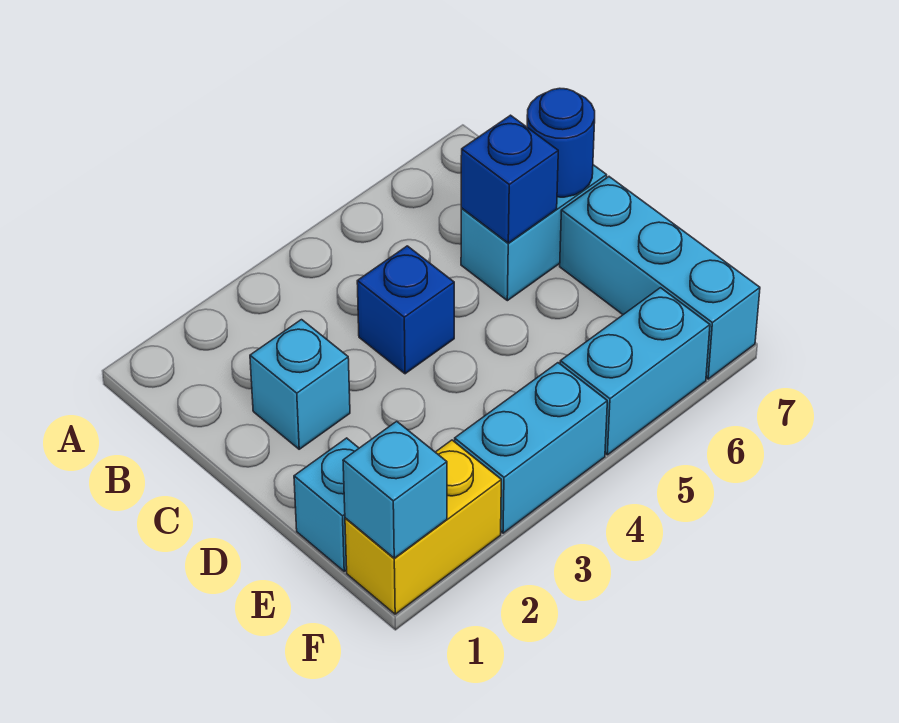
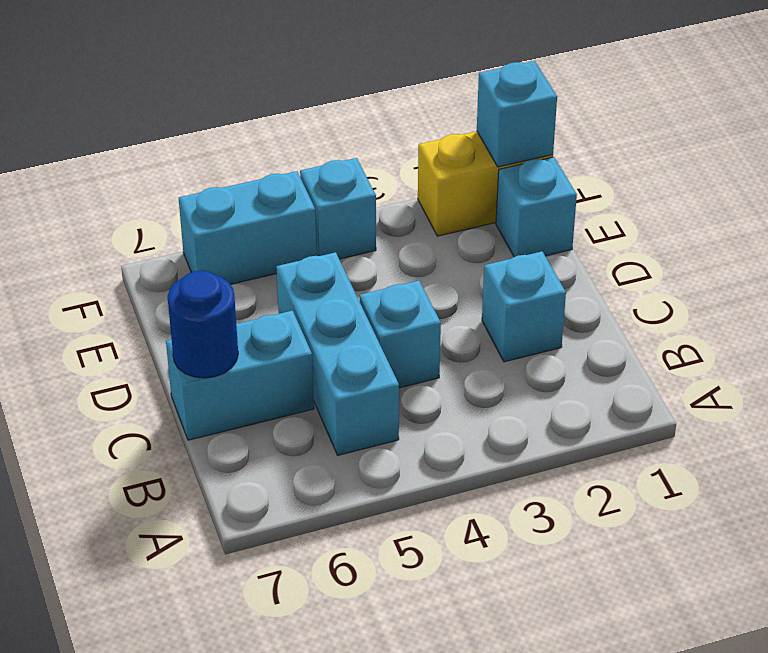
blue 1x1 brick [357,246,454,374] -> cyan 1x1 brick [360,281,441,388]
blue 1x1 brick [461,115,558,243] -> none
cyan 1x3 brick [560,177,760,379] -> cyan 1x3 brick moved to [276,252,399,455]
cyan 1x2 brick [455,363,607,533] -> cyan 1x1 brick [300,158,376,259]

